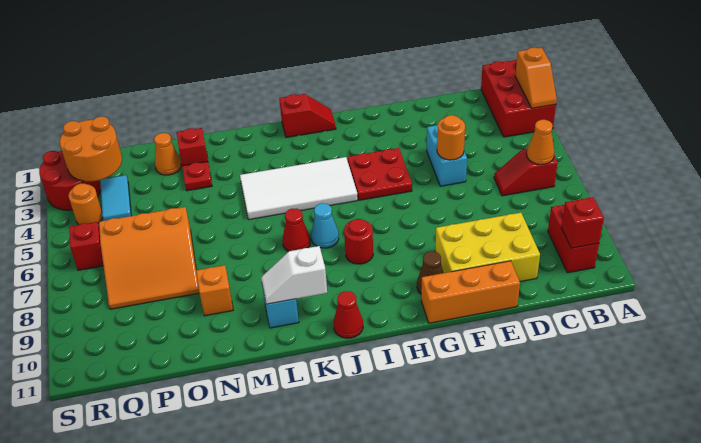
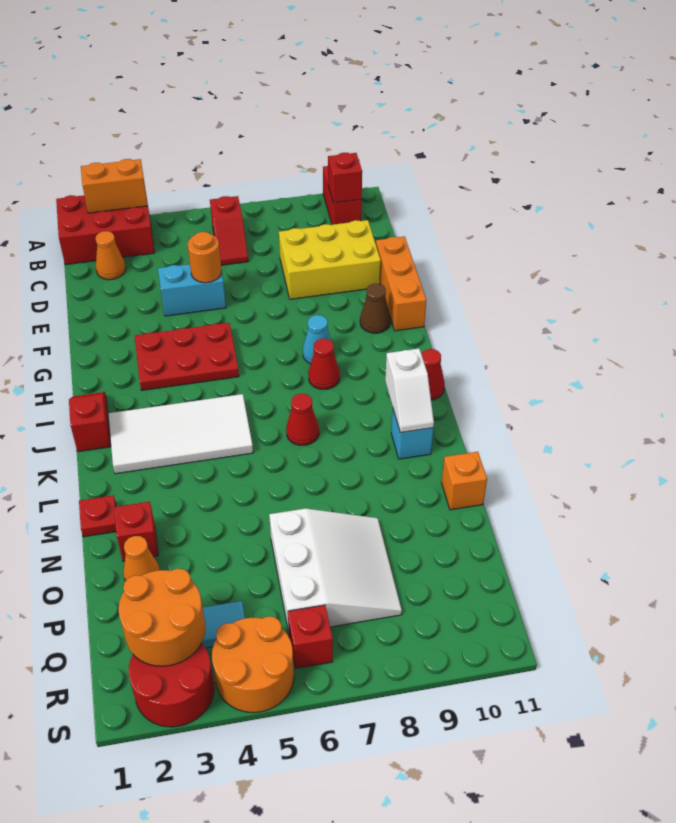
orange 1x2 slope [515,48,557,108] -> orange 1x2 brick [81,159,148,213]
orange 1x1 cone [527,120,554,165] -> orange 1x1 cone moved to [95,231,126,280]
red 1x2 brick [548,205,599,273] -> red 1x2 brick turned to [323,166,362,225]
yellow 2x3 brick [435,213,540,282] -> yellow 2x3 brick turned to [279,220,381,299]
red 2x2 plate [348,148,412,200] -> red 2x3 plate [134,323,239,390]
white 2x4 tile [240,157,358,219] -> white 2x4 tile turned to [108,394,253,474]
red 1x1 round brick [344,219,373,264] -> red 1x1 cone [308,339,340,389]
cyan 1x1 cone [311,203,339,248] -> cyan 1x1 cone moved to [303,315,331,364]
red 1x1 plate [182,162,212,191] -> red 1x1 plate moved to [79,495,116,537]
orange 1x1 brick [196,265,233,316] -> orange 1x1 brick moved to [442,452,487,510]
orange 3x3 slope [99,207,199,309] -> white 3x3 slope [269,509,402,632]
orange 1x1 round brick [68,184,103,225] -> orange 2x2 round brick [212,616,294,713]

